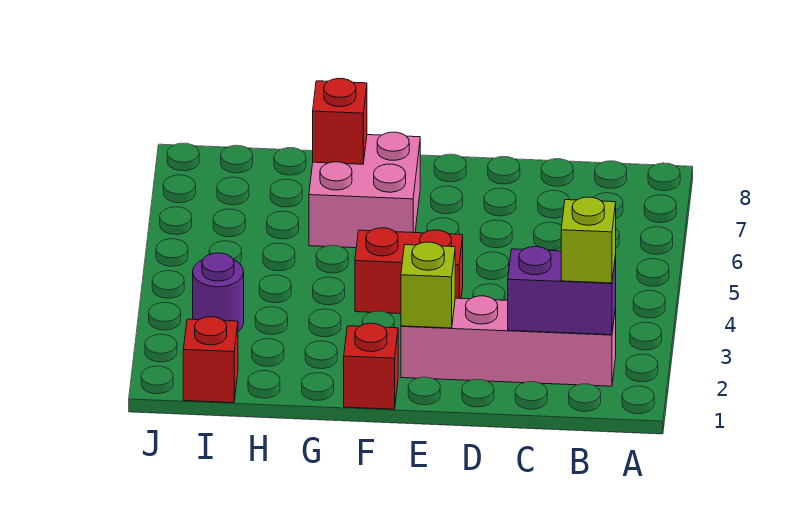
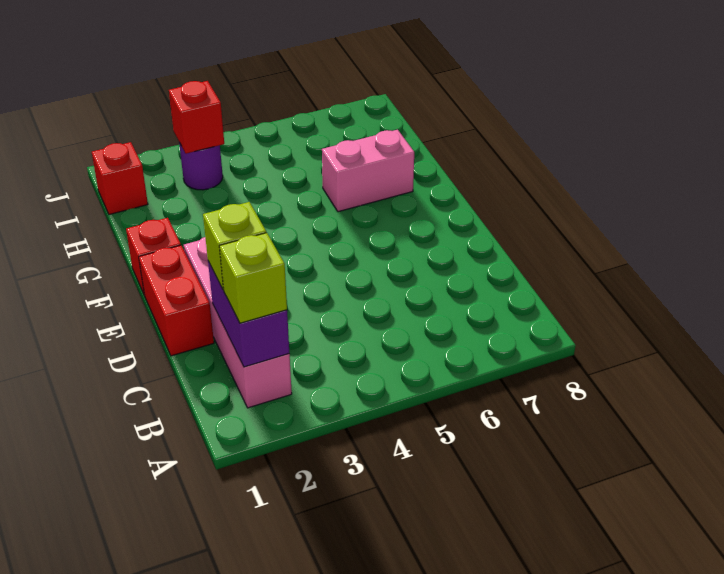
lime 1x1 brick [401,242,455,328] -> lime 1x1 brick moved to [203,202,266,290]
red 1x2 brick [355,228,463,314] -> red 1x2 brick moved to [139,245,214,356]
pink 2x2 brick [309,132,420,248] -> pink 1x2 brick [322,130,414,212]
red 1x1 brick [313,78,367,164] -> red 1x1 brick moved to [169,81,224,154]

